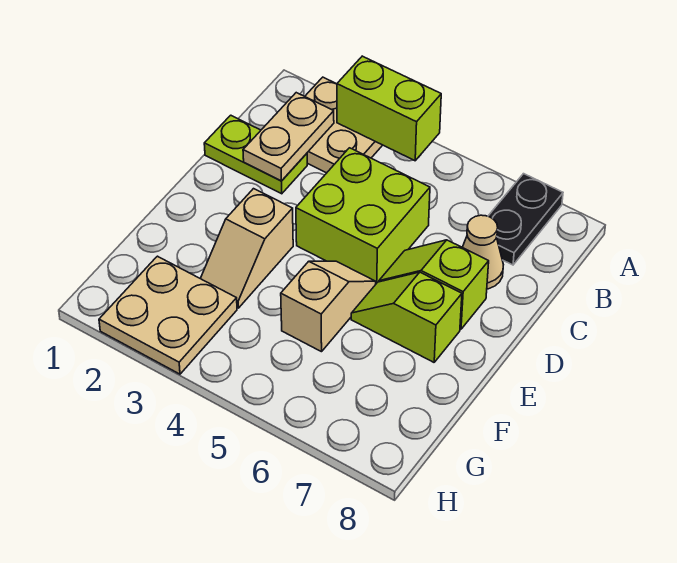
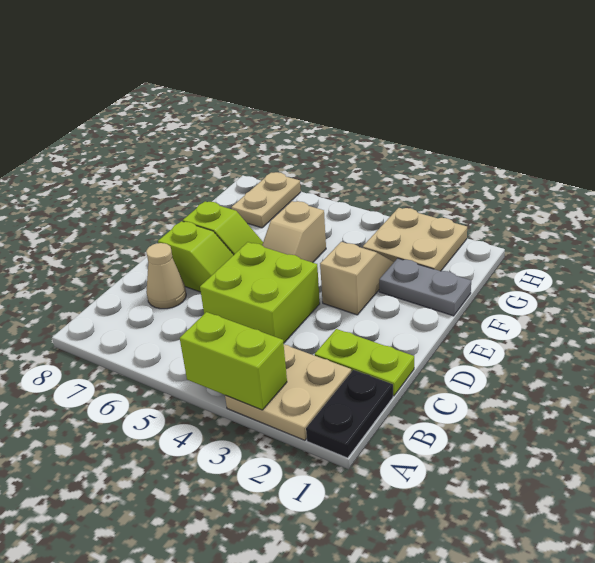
black 1x2 plate [488,174,563,265] -> black 1x2 plate moved to [306,370,393,458]
tan 1x2 plate [243,93,334,181] -> tan 1x2 plate moved to [231,172,301,228]
none -> grey 1x2 plate [379,258,471,316]

